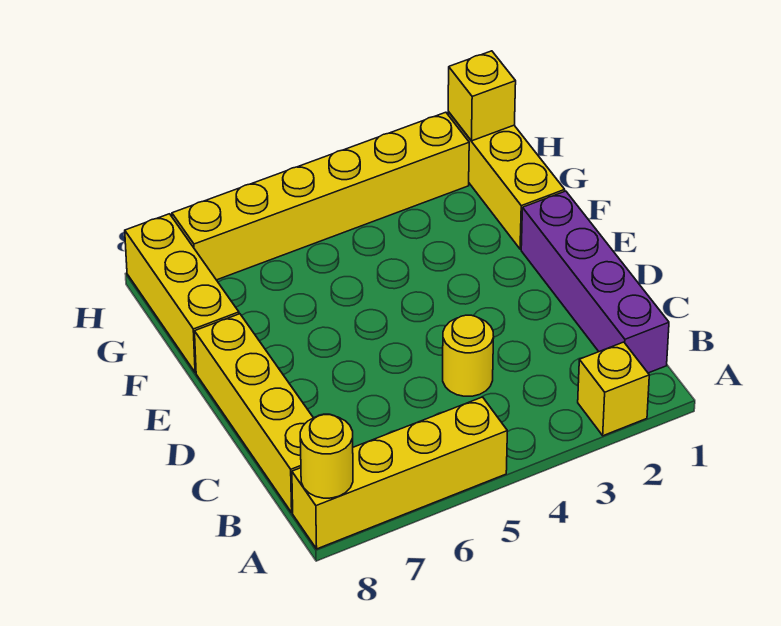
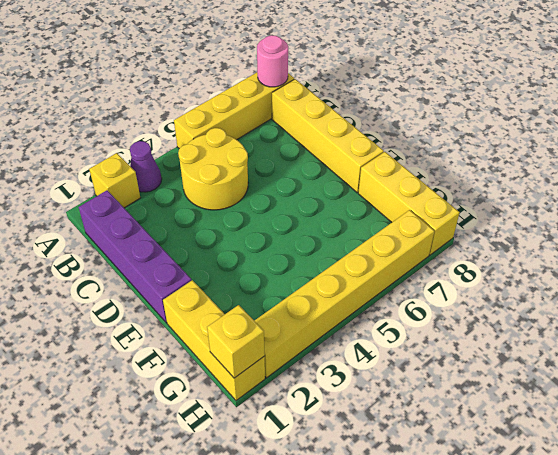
none -> purple 1x1 cone [130,141,162,192]
yellow 1x1 round brick [300,415,353,498] -> pink 1x1 round brick [257,35,288,87]
yellow 1x1 round brick [443,315,494,396] -> yellow 2x2 round brick [178,128,248,210]

